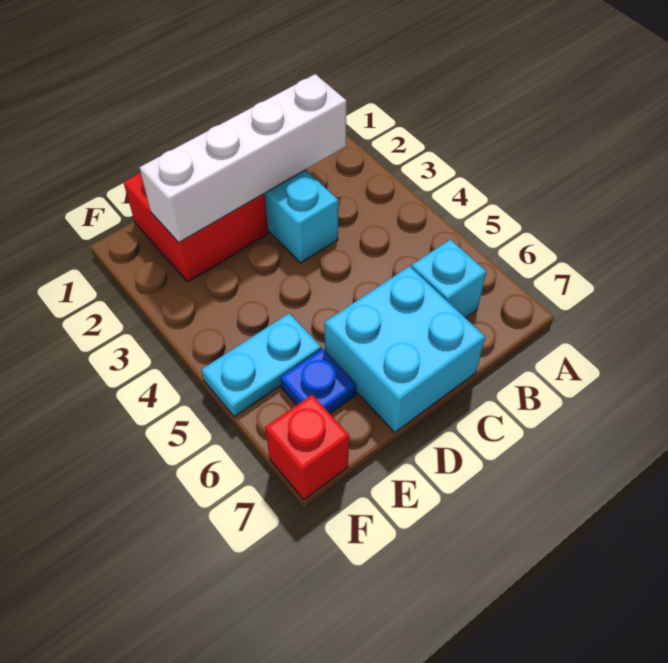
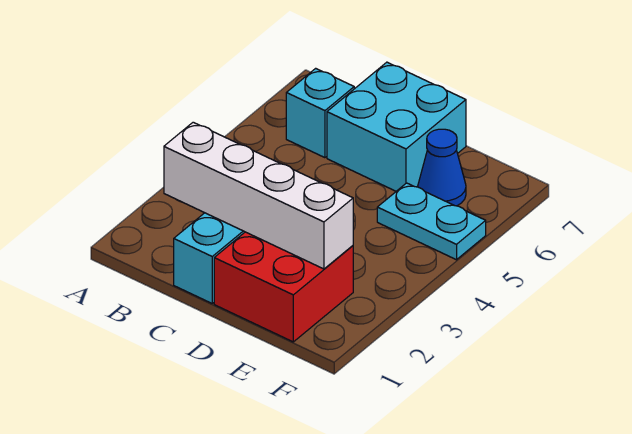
blue 1x1 plate [280,349,357,413] -> blue 1x1 cone [418,129,466,206]
red 1x1 brick [265,395,349,500] -> none

